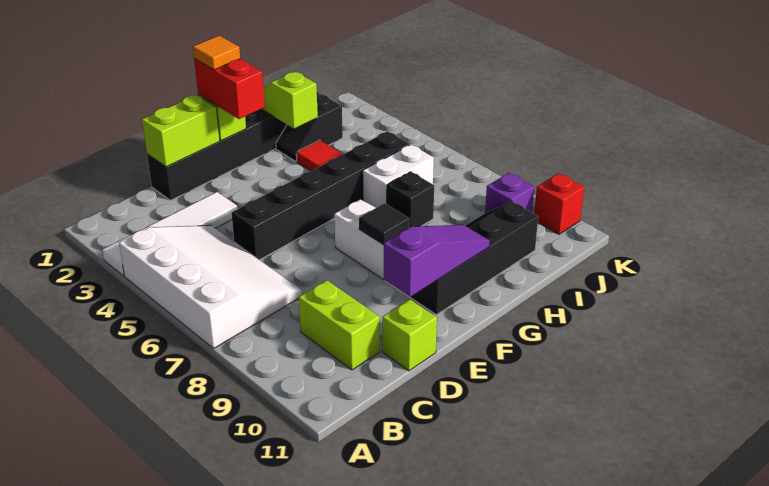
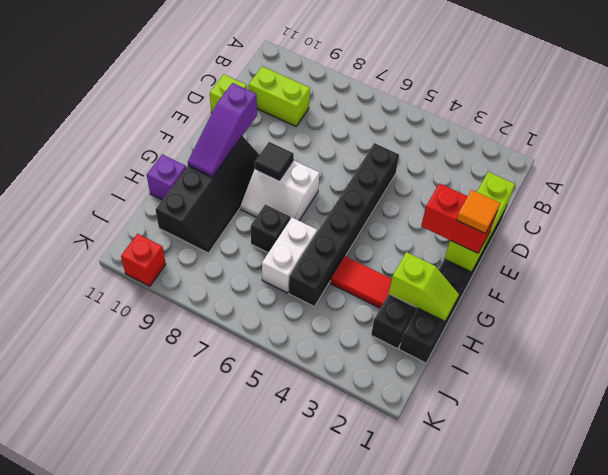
white 1x4 tile [102,192,237,276] -> none
white 3x4 slope [119,225,302,348] -> none
purple 1x1 brick [485,173,534,213] -> purple 1x1 brick moved to [147,154,186,200]

